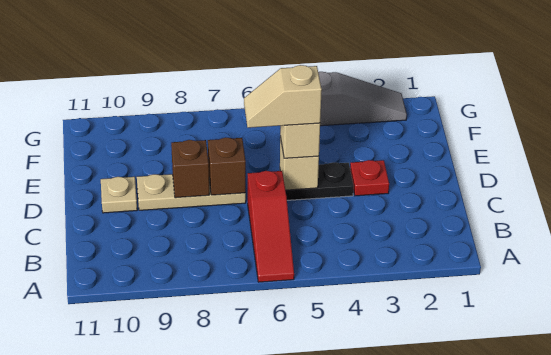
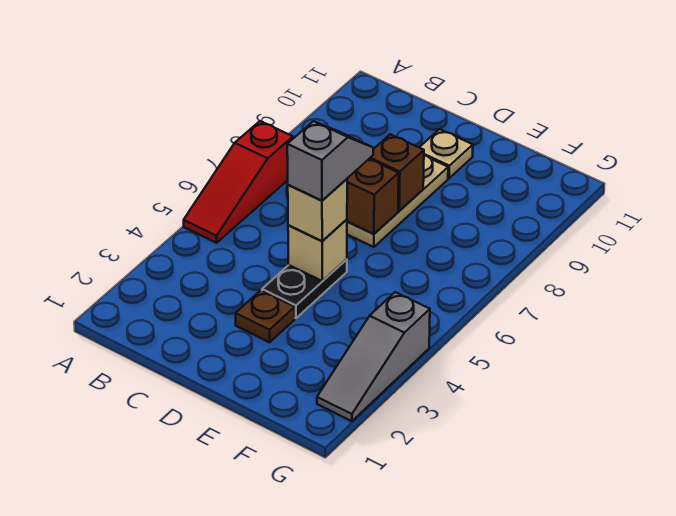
red 1x3 slope [248,171,294,282] -> red 1x3 slope turned to [184,121,293,243]
red 1x1 plate [350,160,389,196] -> brown 1x1 plate [236,290,295,342]
tan 1x2 slope [244,65,322,128] -> grey 1x2 slope [287,121,373,201]

